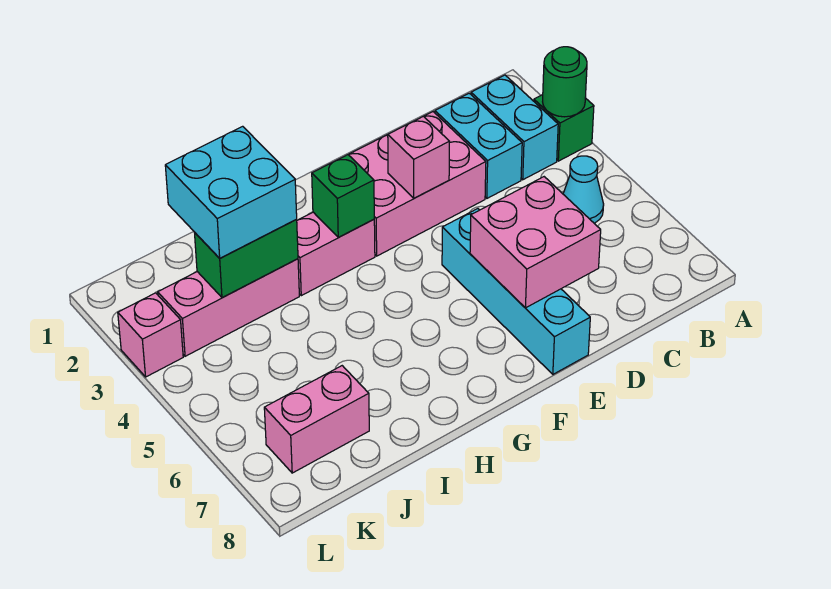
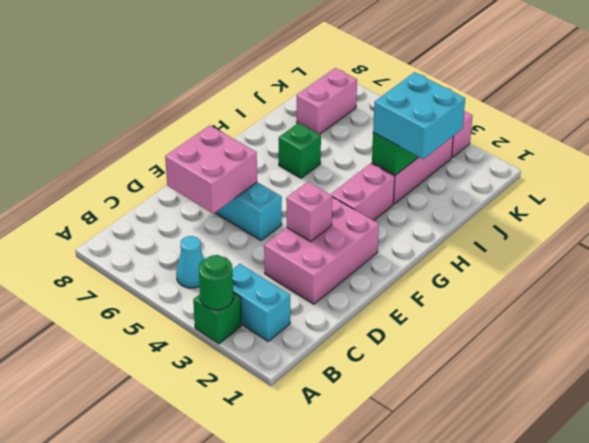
cyan 1x2 brick [435,93,522,198] -> none
green 1x1 brick [312,155,374,237] -> green 1x1 brick moved to [279,123,321,178]

